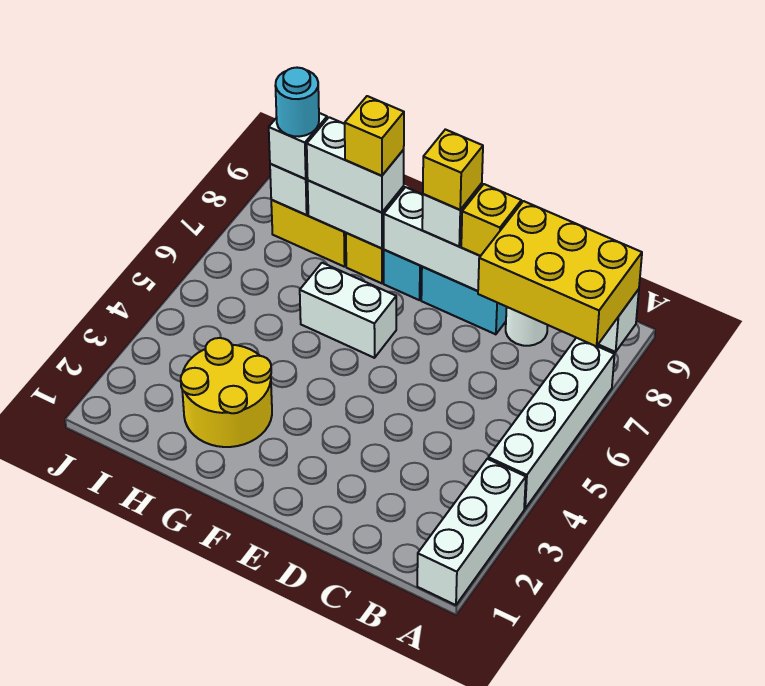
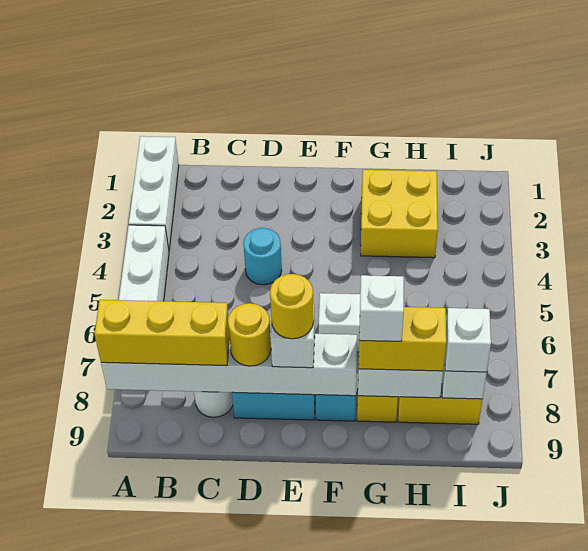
yellow 2x3 brick [478,201,642,346] -> yellow 1x3 brick [95,300,229,366]
yellow 1x1 brick [461,184,521,256] -> yellow 1x1 round brick [228,303,271,366]
yellow 1x1 brick [423,129,483,210] -> yellow 1x1 round brick [270,274,314,339]
yellow 2x2 round brick [181,338,272,447] -> yellow 2x2 brick [361,170,438,258]
white 1x2 brick [307,117,404,213] -> yellow 1x2 brick [358,307,446,371]
yellow 1x1 brick [345,96,404,176] -> white 1x1 brick [359,275,404,341]
cyan 1x1 round brick [275,68,319,137] -> cyan 1x1 round brick moved to [243,228,282,285]

